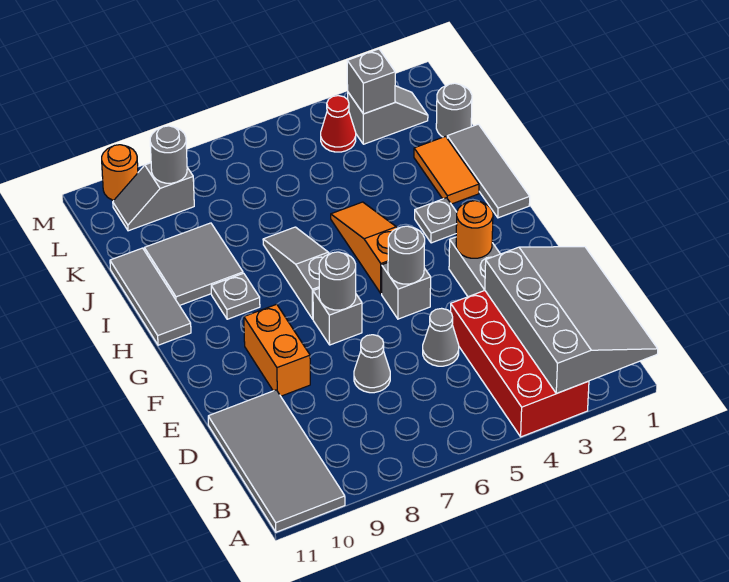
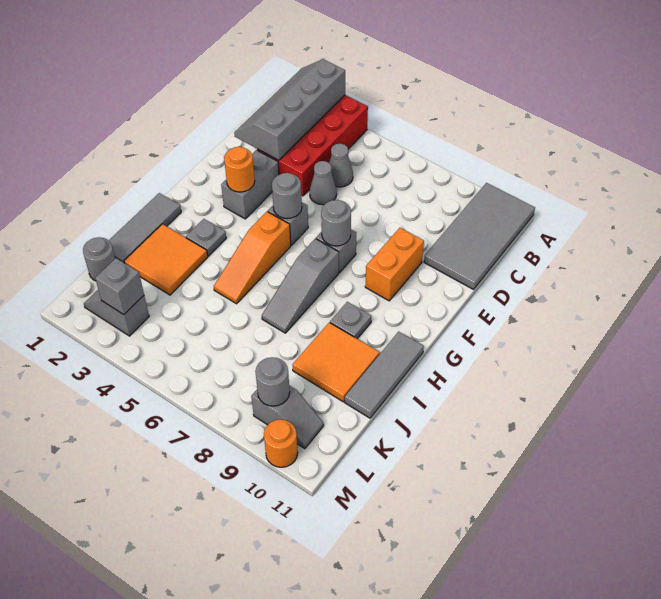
grey 3x4 slope [485,247,658,394] -> grey 2x4 slope [234,59,345,160]
grey 1x1 cone [354,335,390,393] -> grey 1x1 cone moved to [329,144,353,187]
orange 1x2 tile [414,136,479,204] -> orange 2x2 tile [124,224,208,295]
grey 2x2 tile [144,223,243,306] -> orange 2x2 tile [292,323,380,402]
red 1x1 cone [321,96,356,152] -> none

